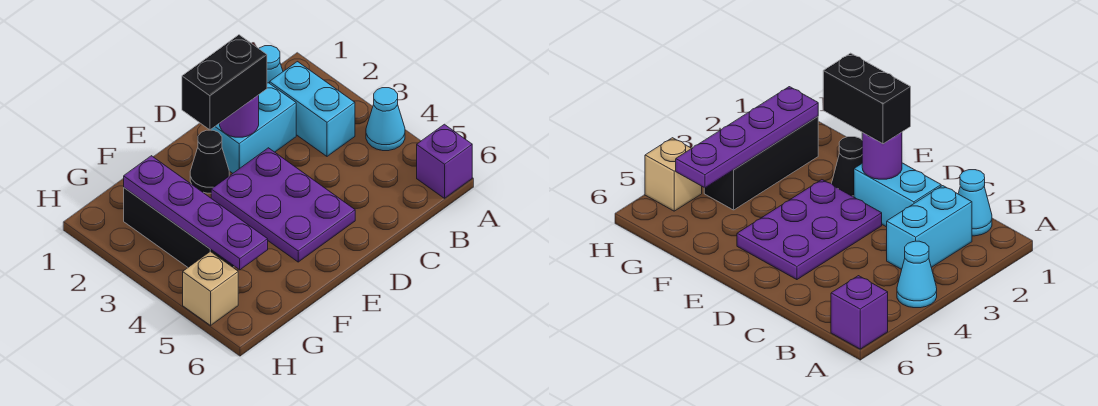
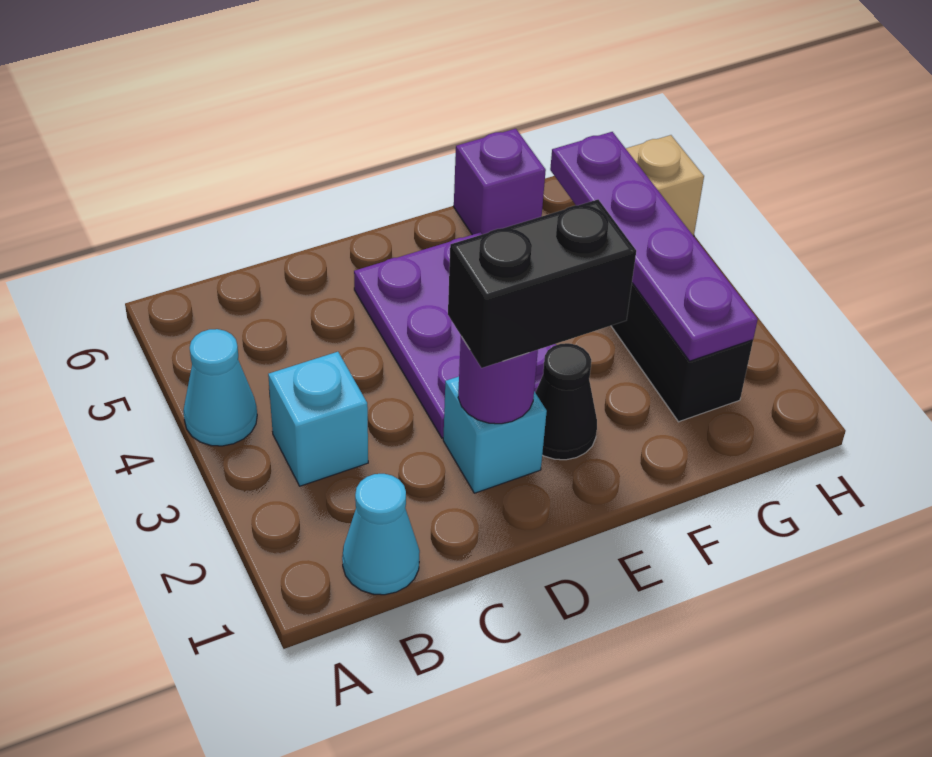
purple 1x1 brick [417,124,472,198] -> purple 1x1 brick moved to [454,129,546,235]
cyan 1x2 brick [270,62,355,156] -> cyan 1x1 brick [268,352,368,486]
cyan 1x2 brick [211,83,296,173] -> cyan 1x1 brick [443,377,547,493]

